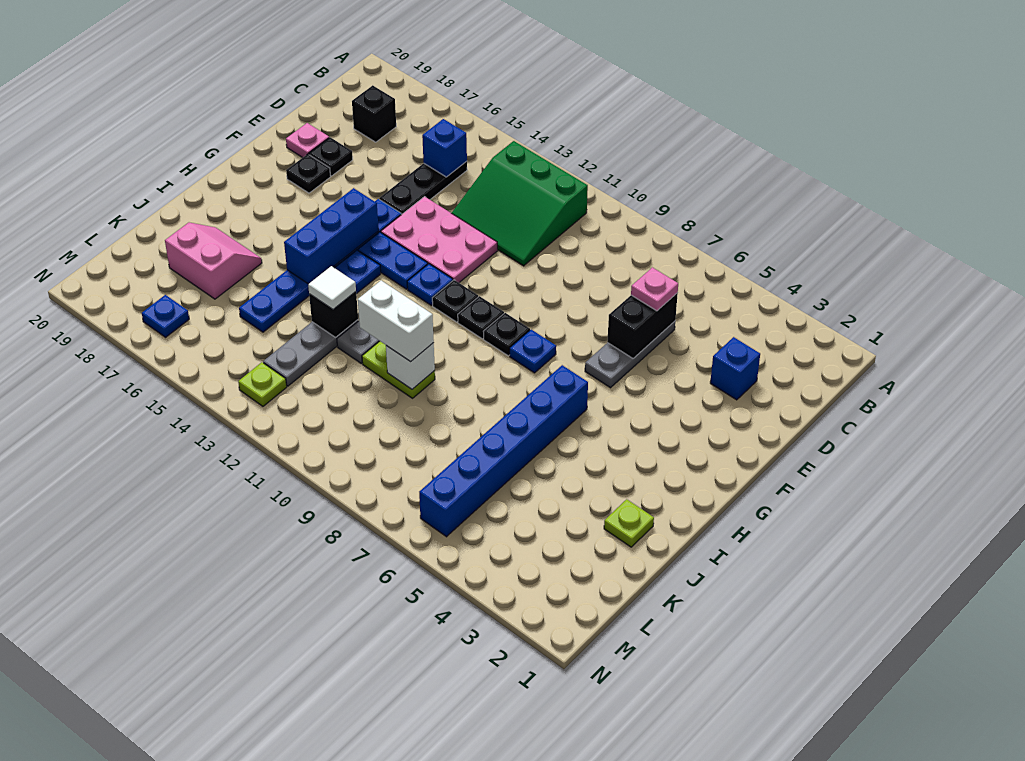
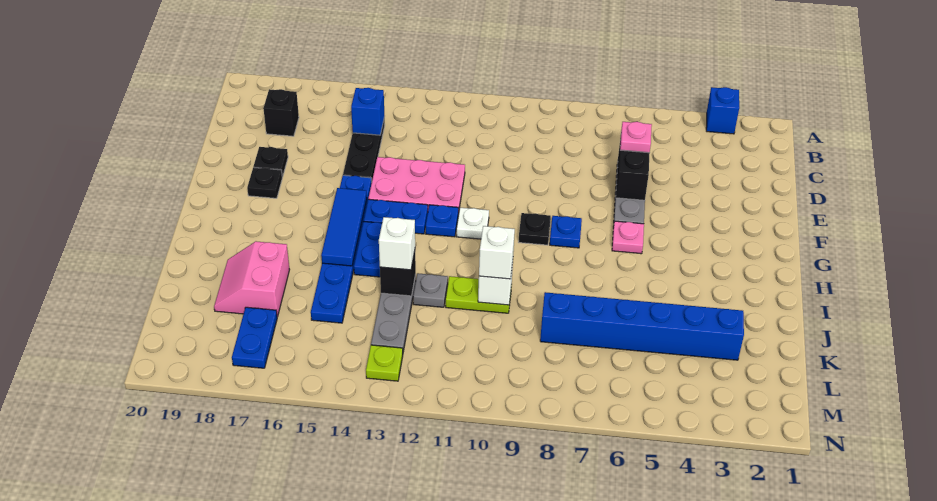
green 3x3 slope [452,141,588,266] -> none
blue 1x1 brick [710,337,760,400] -> blue 1x1 brick moved to [706,87,739,134]
pink 1x1 plate [286,123,329,158] -> pink 1x1 plate moved to [612,221,644,254]
black 1x1 plate [458,296,504,339] -> none
black 1x1 plate [432,280,478,322] -> white 1x1 plate [456,208,489,239]
blue 1x3 brick [284,188,379,284] -> blue 1x3 tile [321,188,367,266]
blue 1x6 brick [419,365,588,537] -> blue 1x6 brick turned to [540,292,744,360]
lime 1x1 plate [604,499,654,547] -> none
white 1x2 brick [358,281,434,362] -> white 1x1 brick [479,226,515,279]
white 1x1 tile [308,266,356,309] -> white 1x1 brick [379,217,415,270]
pink 2x2 slope [165,222,262,299] -> pink 2x2 slope turned to [214,241,290,317]
blue 1x1 plate [142,295,189,337] -> blue 1x2 plate [232,307,277,368]

